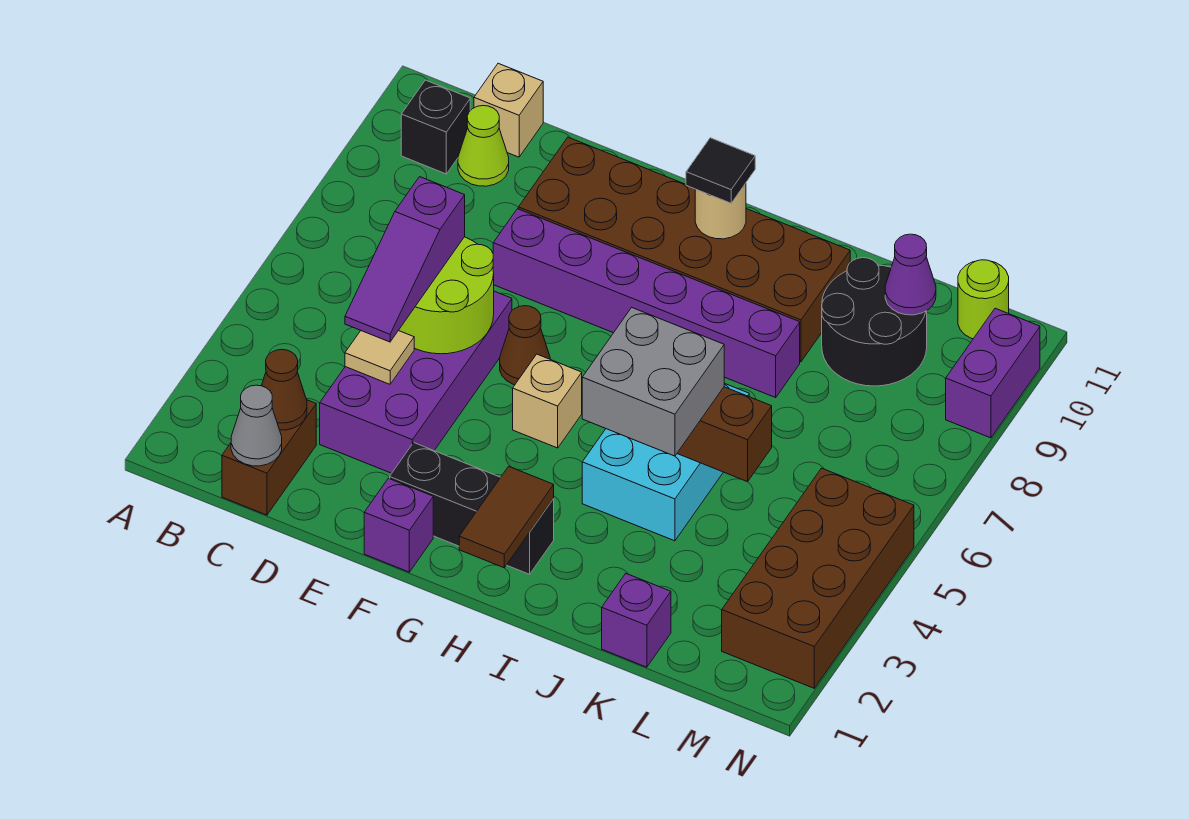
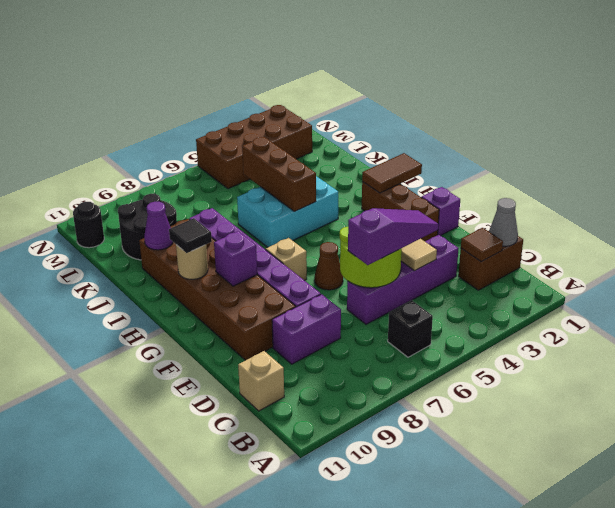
black 1x1 brick [401,80,470,174] -> black 1x1 brick moved to [388,300,433,357]
brown 1x1 cone [261,350,307,430] -> brown 1x1 tile [461,228,503,262]
lime 1x1 cone [458,106,509,186] -> none
purple 2x4 brick [320,291,512,473] -> purple 1x4 brick [347,235,459,324]
black 1x3 brick [390,443,554,574] -> brown 1x3 brick [362,182,439,241]
tan 1x1 brick [513,354,582,448] -> tan 1x1 brick moved to [266,238,307,281]
grey 2x2 brick [582,308,724,456] -> none
purple 1x1 brick [602,574,671,667] -> purple 1x1 brick moved to [214,231,257,286]
purple 1x1 cone [885,234,936,315] -> purple 1x1 cone moved to [144,202,173,250]
lime 1x1 round brick [958,260,1009,339] -> black 1x1 round brick [73,202,104,248]
purple 1x2 brick [946,308,1040,438] -> purple 1x2 brick moved to [272,294,341,364]

